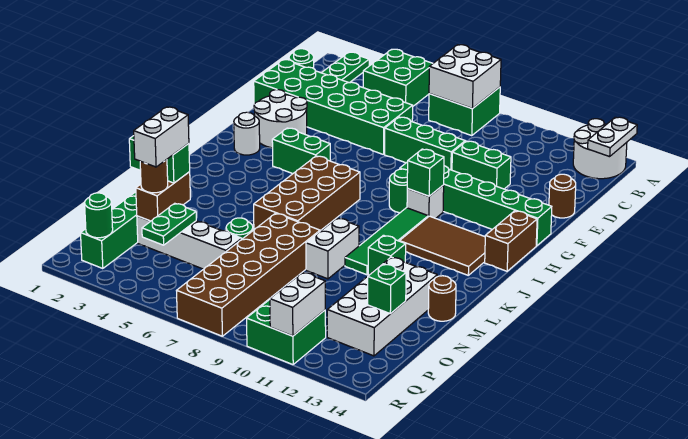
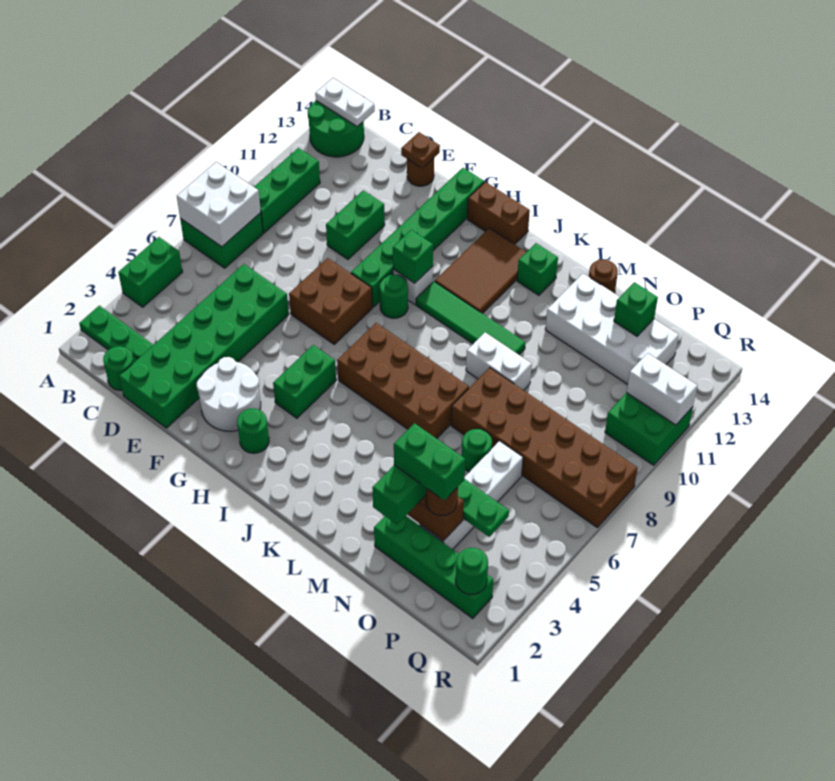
green 2x2 brick [363,49,433,106] -> green 1x2 brick [118,237,182,307]
white 2x2 round brick [573,119,627,179] -> green 2x2 round brick [308,101,364,157]
green 1x3 brick [385,117,465,170] -> green 1x3 brick moved to [254,148,320,233]
none -> brown 1x1 plate [401,132,440,168]
none -> brown 2x2 brick [289,258,372,344]
white 1x1 round brick [234,112,260,155] -> green 1x1 round brick [237,409,269,453]
green 1x1 brick [368,235,406,275] -> green 1x1 brick moved to [517,243,558,295]
white 1x2 brick [134,107,189,167] -> green 1x2 brick [394,423,465,500]

